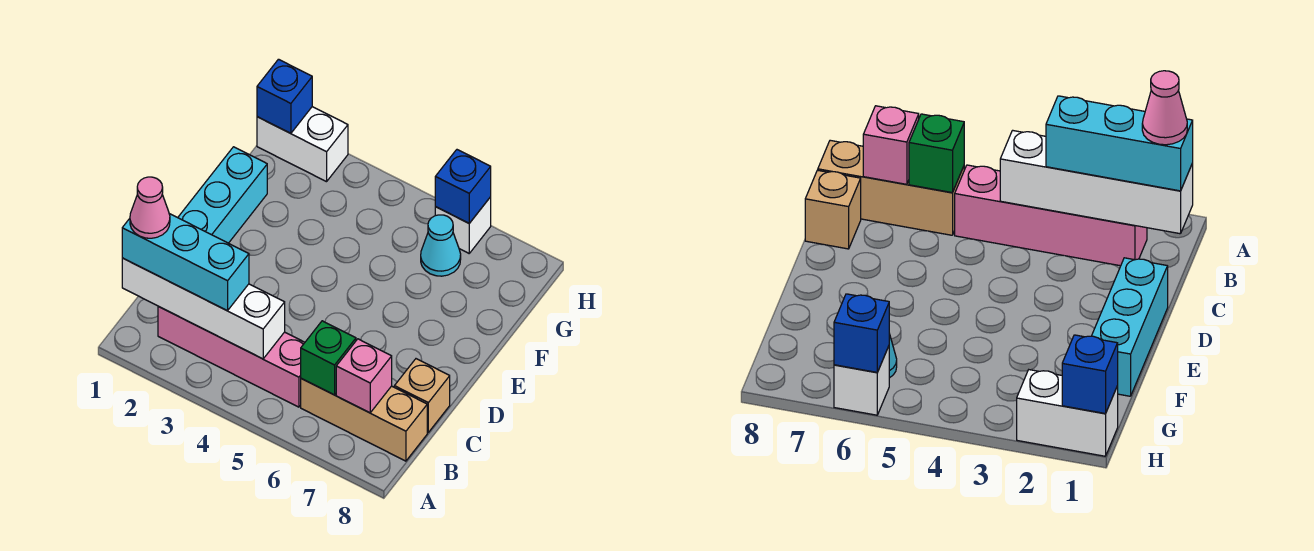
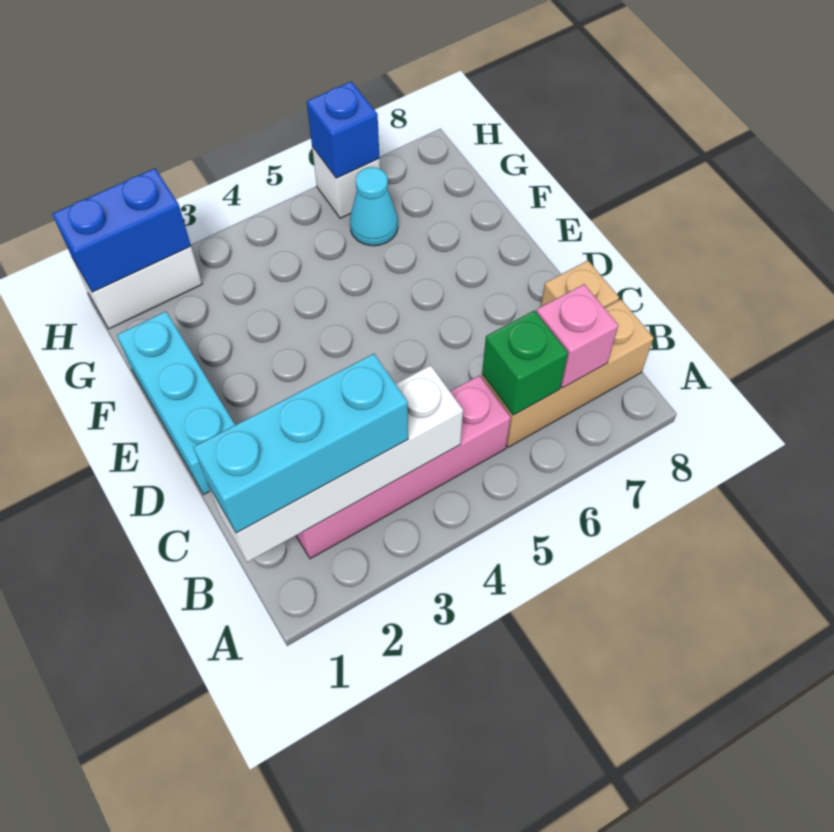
pink 1x1 cone [130,177,170,238] -> none
blue 1x1 brick [257,59,312,133] -> blue 1x2 brick [52,168,191,292]

